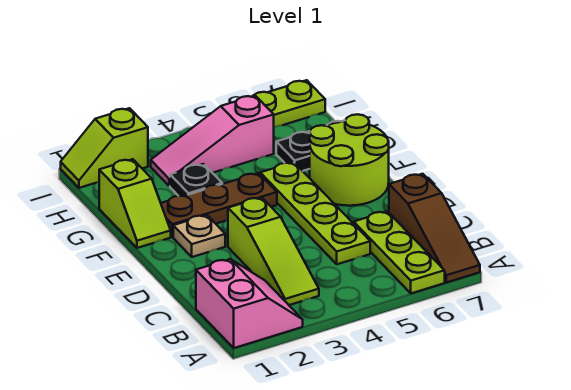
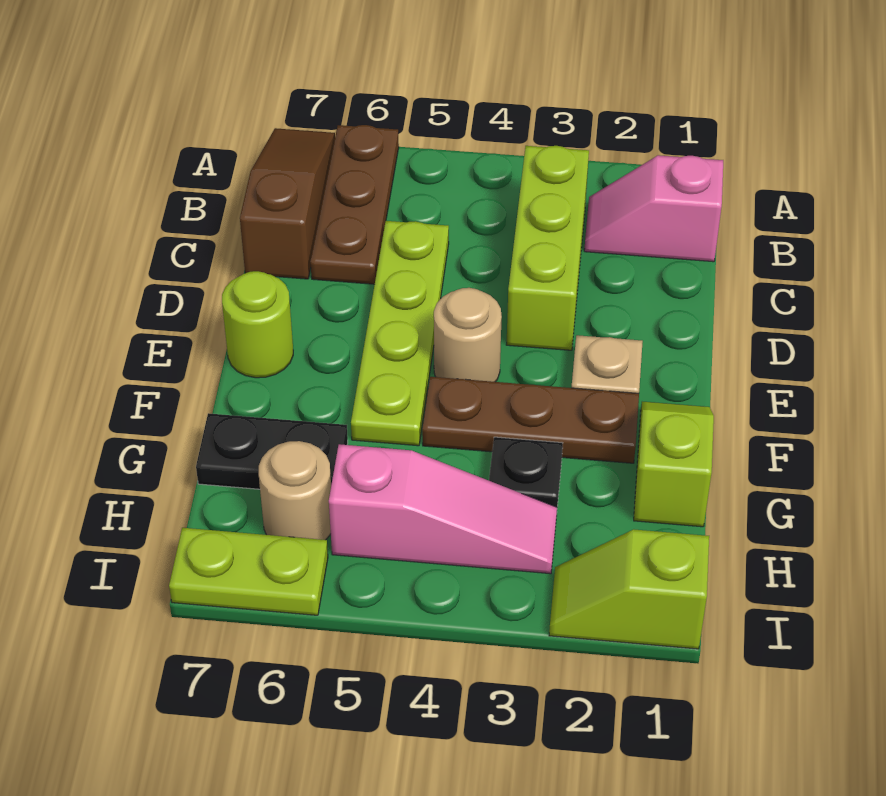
pink 2x2 slope [196,259,303,348] -> pink 1x2 slope [584,155,723,262]
lime 1x3 plate [354,211,445,293] -> brown 1x3 plate [310,125,399,284]
lime 1x3 slope [228,197,319,305] -> lime 1x3 brick [506,146,589,350]
none -> tan 1x1 round brick [434,288,502,382]
lime 2x2 round brick [310,114,389,206] -> lime 1x1 round brick [222,271,293,378]
none -> tan 1x1 round brick [259,441,331,540]
lime 1x2 slope [61,108,148,188] -> lime 1x2 slope turned to [549,529,709,649]

